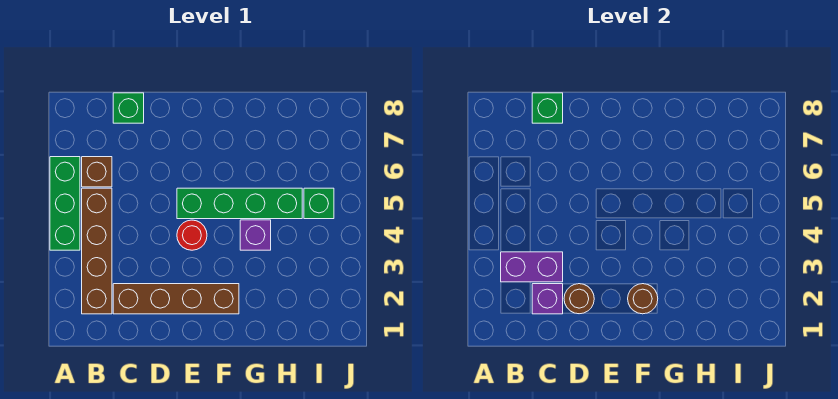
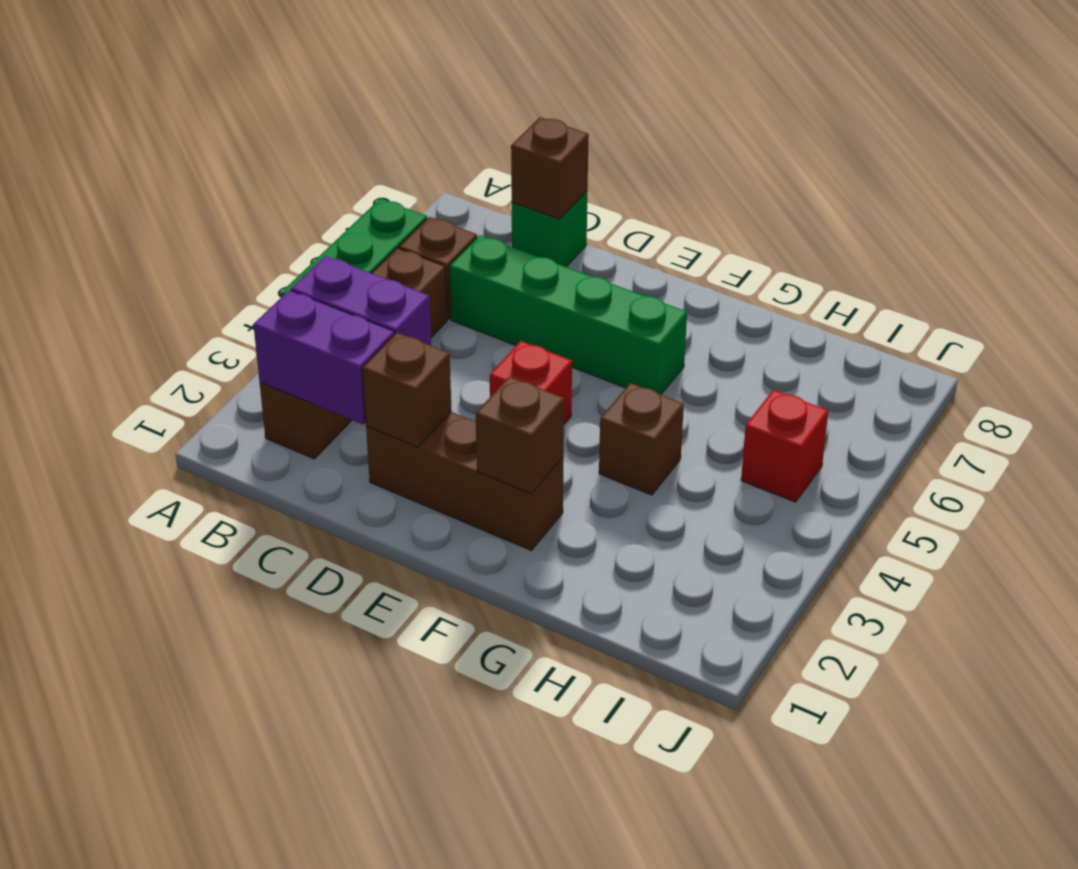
brown 1x4 brick [113,284,239,314] -> brown 1x3 brick [366,412,563,550]
purple 1x1 brick [532,284,563,314] -> purple 1x2 brick [253,290,394,425]
green 1x1 brick [532,93,563,123] -> brown 1x1 brick [511,117,589,219]
brown 1x1 round brick [564,284,594,314] -> brown 1x1 brick [362,333,451,447]
red 1x1 round brick [177,220,207,250] -> red 1x1 brick [490,341,572,424]
green 1x4 brick [177,188,302,219] -> green 1x4 brick moved to [449,235,687,395]
brown 1x1 round brick [628,284,658,314] -> brown 1x1 brick [476,377,564,494]
purple 1x1 brick [240,220,271,250] -> brown 1x1 brick [599,383,684,495]
green 1x1 brick [304,188,334,219] -> red 1x1 brick [741,390,828,502]

